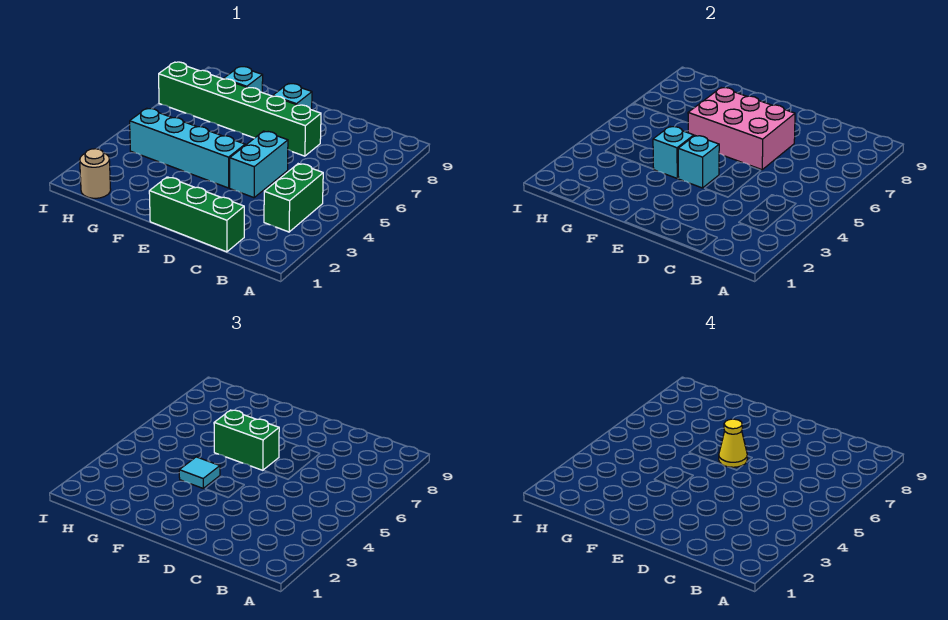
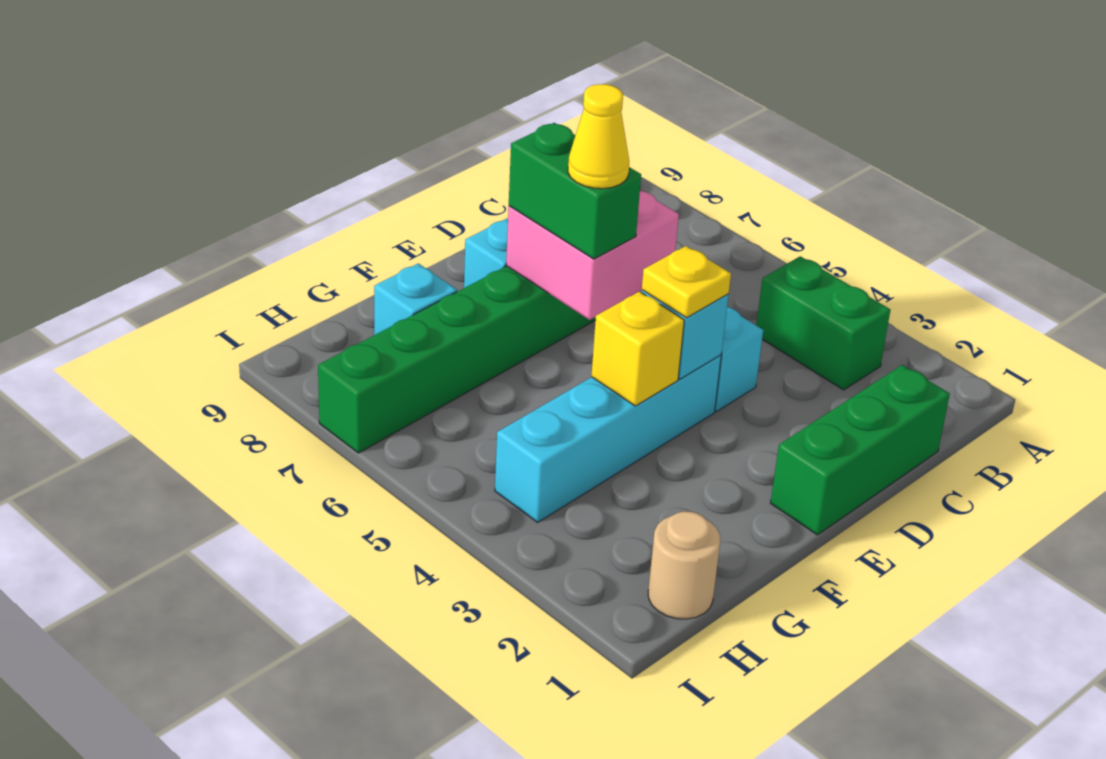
pink 2x3 brick [688,87,795,170] -> pink 2x2 brick [506,191,679,320]
none -> yellow 1x1 plate [642,246,731,318]
green 1x2 brick [214,410,279,470] -> green 1x2 brick turned to [509,123,641,259]
cyan 1x1 brick [653,126,694,178] -> yellow 1x1 brick [591,292,684,406]
cyan 1x1 tile [179,457,220,488] -> none

